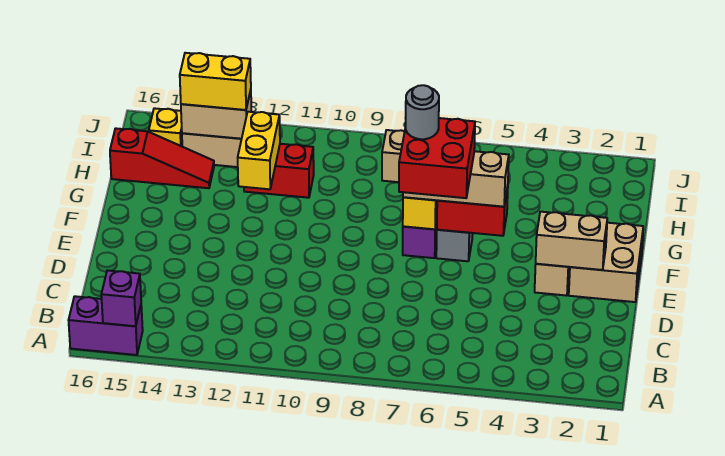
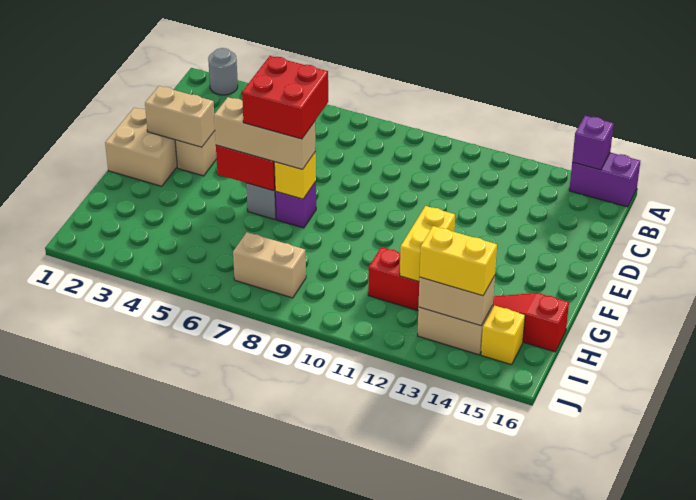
grey 1x1 round brick [406,85,439,139] -> grey 1x1 round brick moved to [208,48,238,95]

